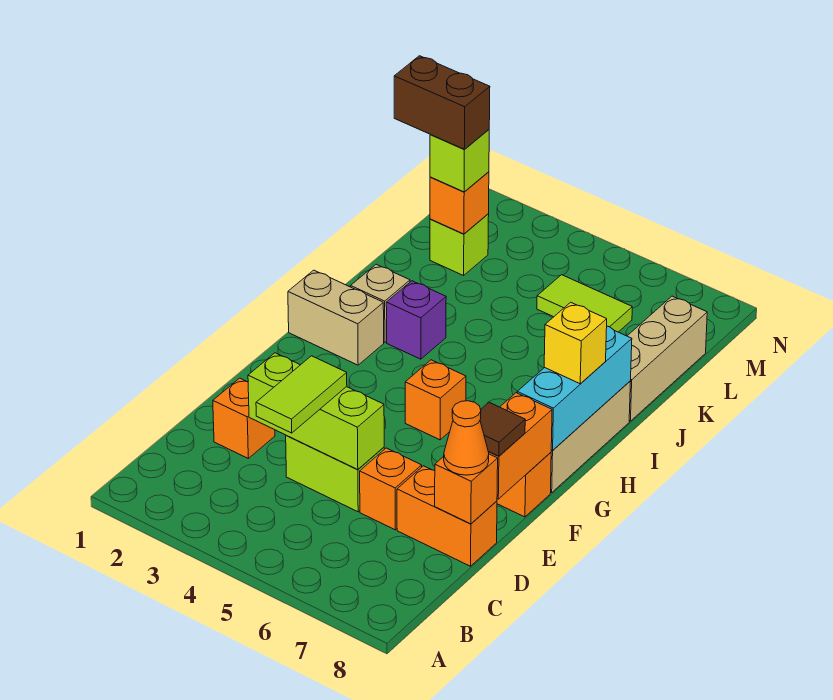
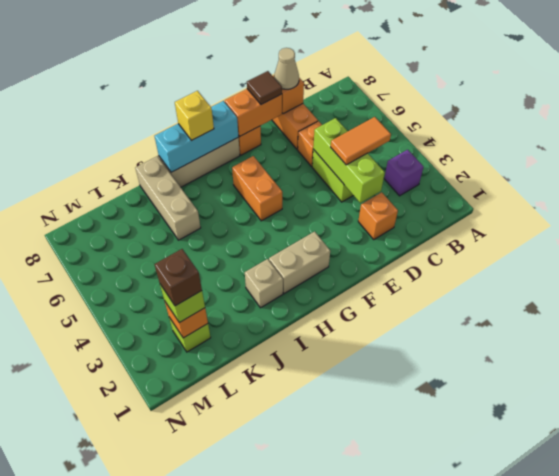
lime 1x2 tile [256,356,347,433] -> orange 1x2 tile [331,117,391,165]
orange 1x1 cone [444,401,489,475] -> tan 1x1 cone [274,48,299,89]
orange 1x1 brick [405,360,466,440] -> orange 1x2 brick [232,156,282,221]
tan 1x2 brick [288,270,384,365] -> tan 1x2 brick turned to [269,231,330,294]
purple 1x1 brick [386,281,446,359] -> purple 1x1 brick moved to [384,150,423,196]
tan 1x3 brick [628,296,707,421] -> tan 1x3 brick turned to [135,156,201,240]
brown 1x2 brick [394,56,490,149] -> brown 1x1 brick [154,249,202,306]
lime 1x2 tile [537,275,632,332] -> none

